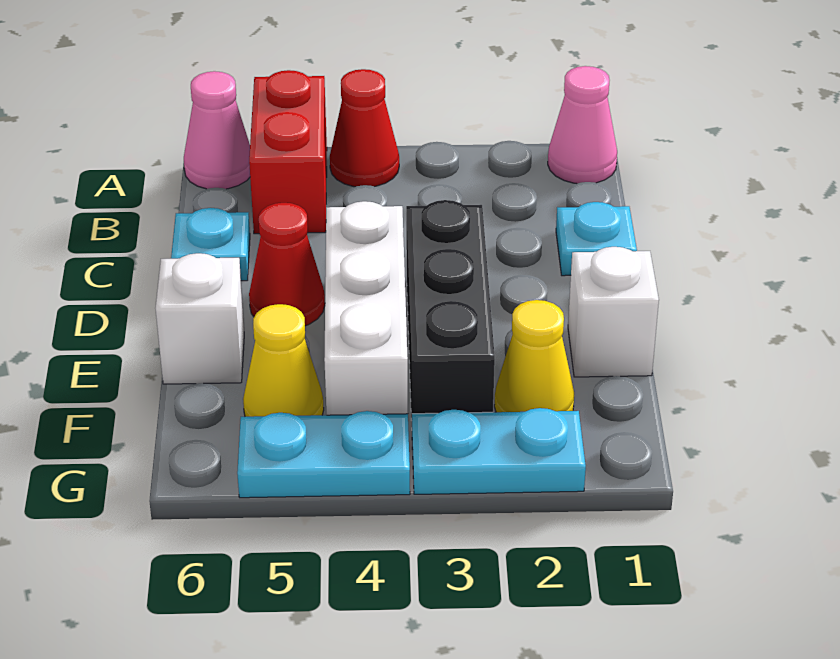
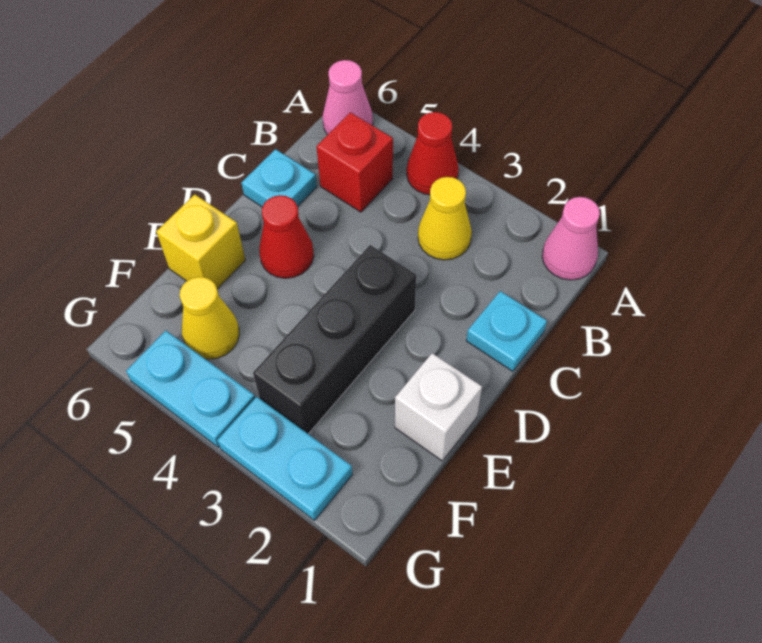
red 1x2 brick [249,70,327,234] -> red 1x1 brick [317,112,393,212]
white 1x3 brick [324,201,408,415] -> none
white 1x1 brick [156,253,244,384] -> yellow 1x1 brick [156,195,245,289]
yellow 1x1 cone [494,300,574,412] -> yellow 1x1 cone moved to [418,177,472,260]

